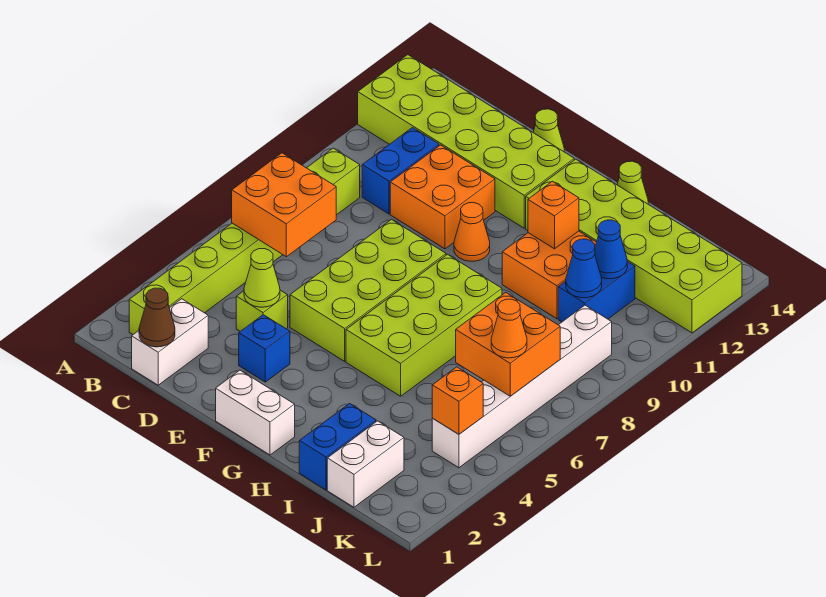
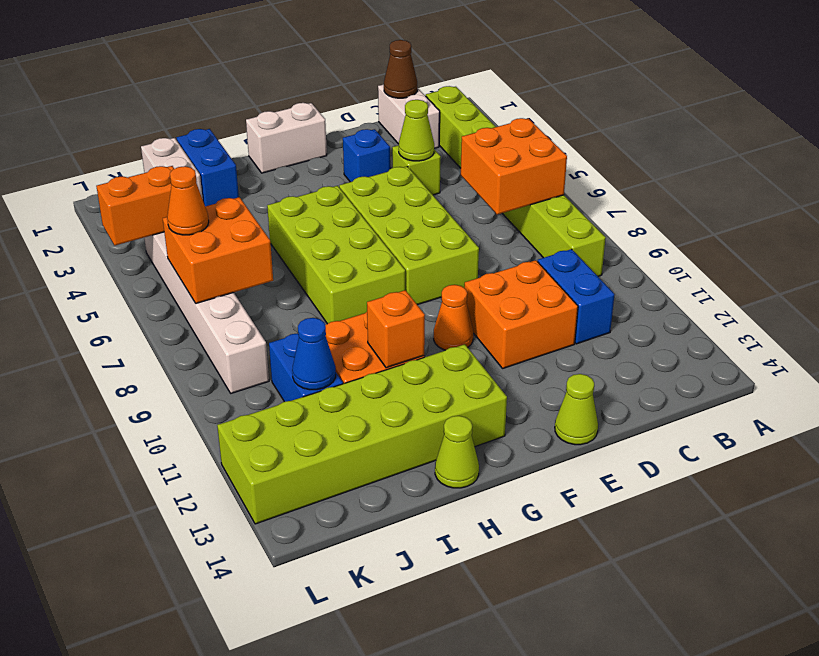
lime 2x6 brick [358,55,574,228] -> none
blue 1x1 cone [566,239,602,298] -> none
orange 1x1 brick [432,367,483,434] -> orange 1x2 brick [96,166,174,246]

